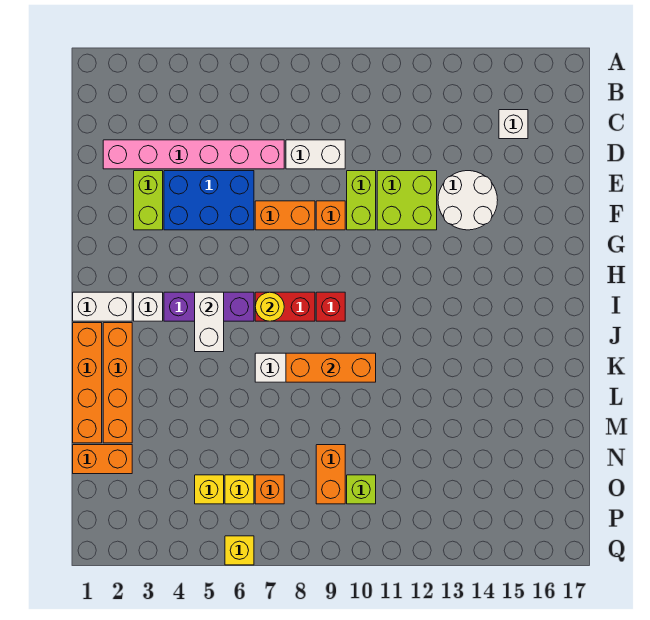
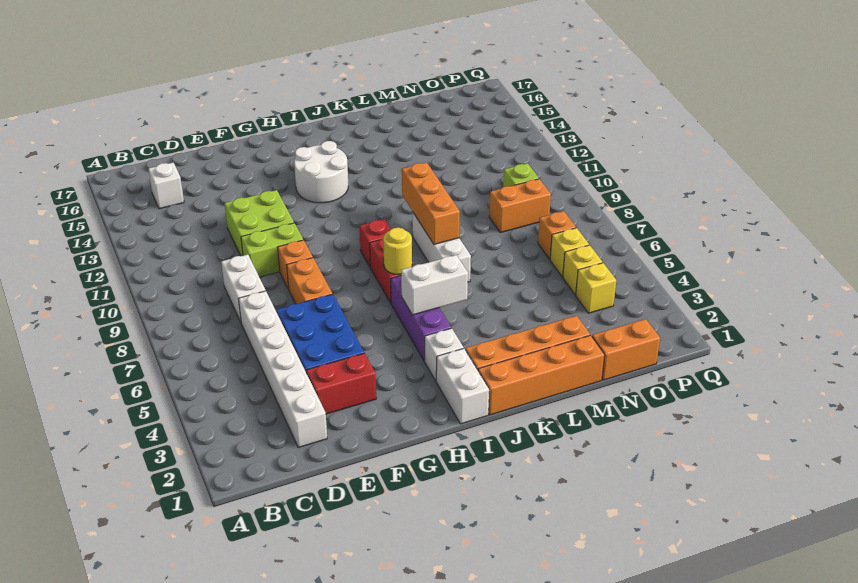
pink 1x6 brick [103,140,284,169] -> white 1x6 brick [239,291,327,447]
lime 1x2 brick [134,171,163,230] -> red 1x2 brick [306,353,376,414]
white 2x2 round brick [438,171,498,230] -> white 2x2 round brick moved to [294,141,348,203]
orange 1x2 brick [73,445,132,474] -> orange 1x2 brick turned to [592,319,660,380]
yellow 1x1 brick [225,536,254,565] -> yellow 1x1 brick moved to [576,263,616,313]

